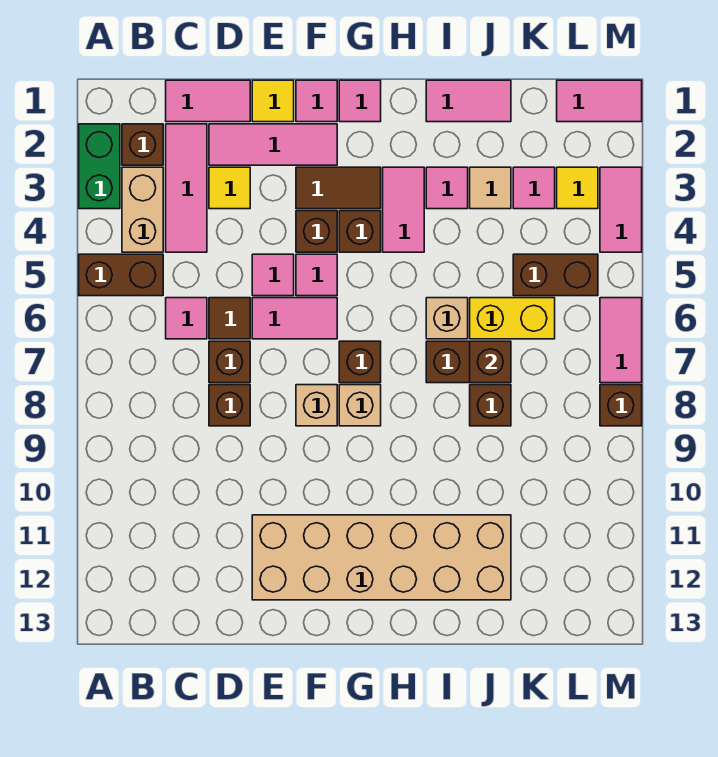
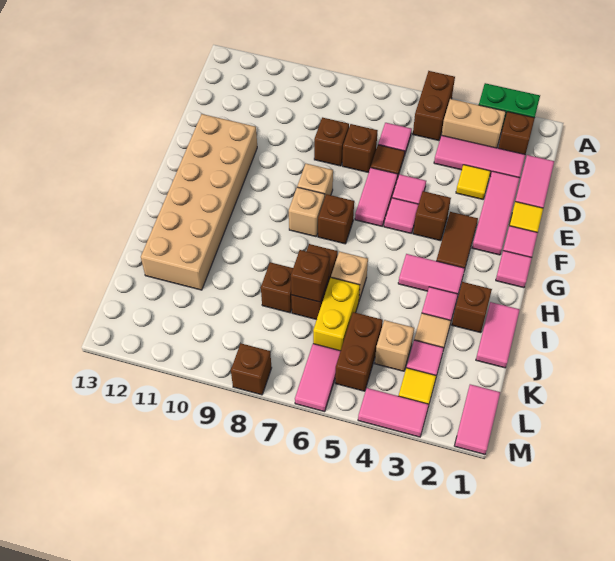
brown 1x1 brick [339,211,381,252] -> brown 1x1 brick moved to [452,282,492,333]
none -> tan 1x1 brick [375,320,414,371]
pink 1x2 tile [600,298,642,383] -> pink 1x2 tile turned to [295,344,341,412]

